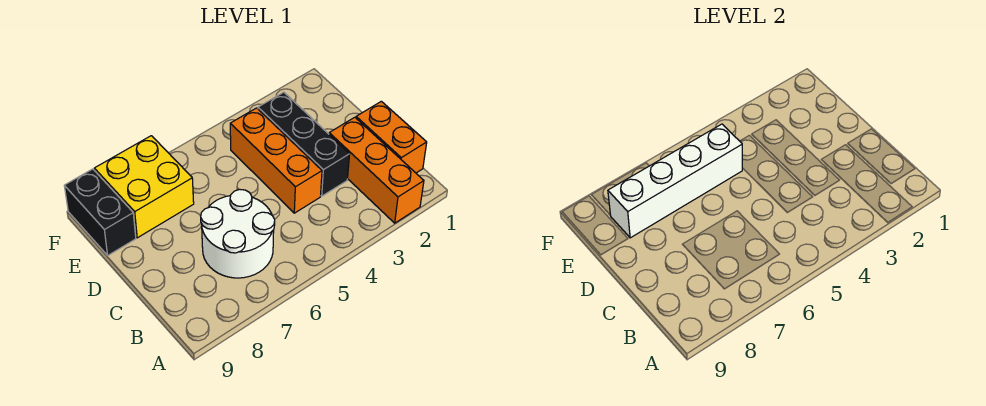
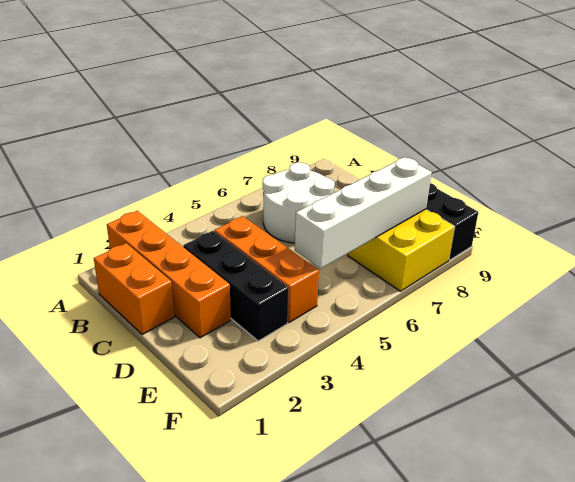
orange 1x3 brick [329,117,424,223] -> orange 1x4 brick [107,211,231,338]

